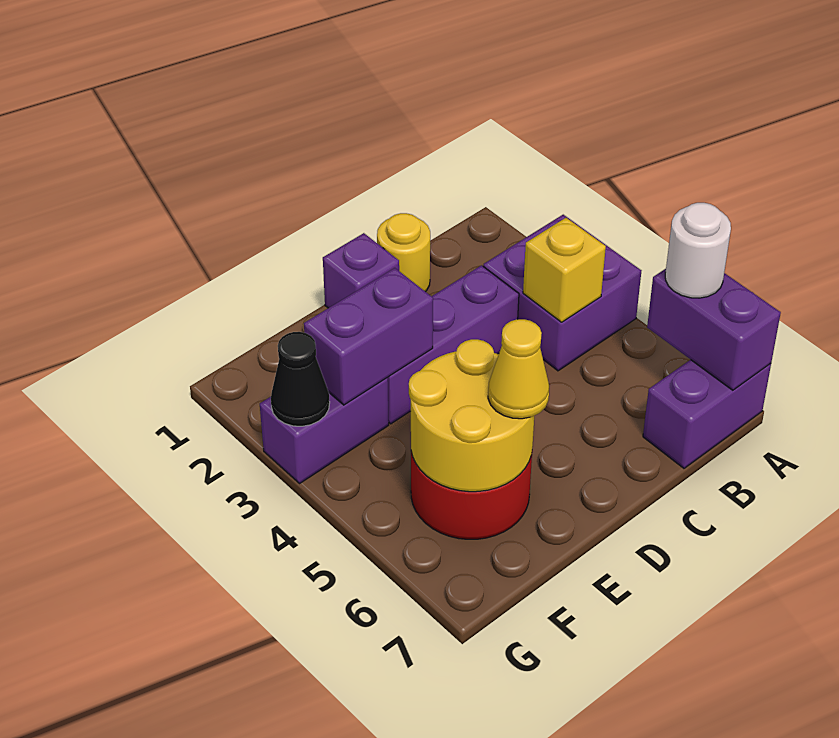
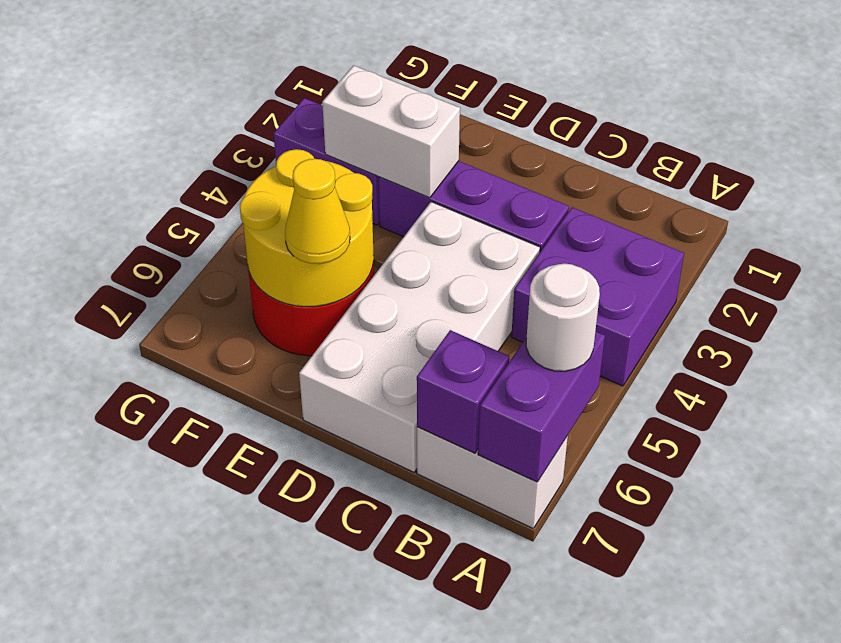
purple 1x2 brick [643,360,771,468] -> white 1x2 brick [417,427,568,528]
yellow 1x1 brick [523,218,606,322] -> none
yellow 1x1 round brick [377,213,430,292] -> none
none -> white 2x4 brick [299,202,540,472]
purple 1x1 brick [323,233,399,308] -> purple 1x1 brick moved to [417,330,509,453]
purple 1x2 brick [304,268,433,405] -> white 1x2 brick [322,65,460,198]
black 1x1 cone [271,332,330,426] -> none

